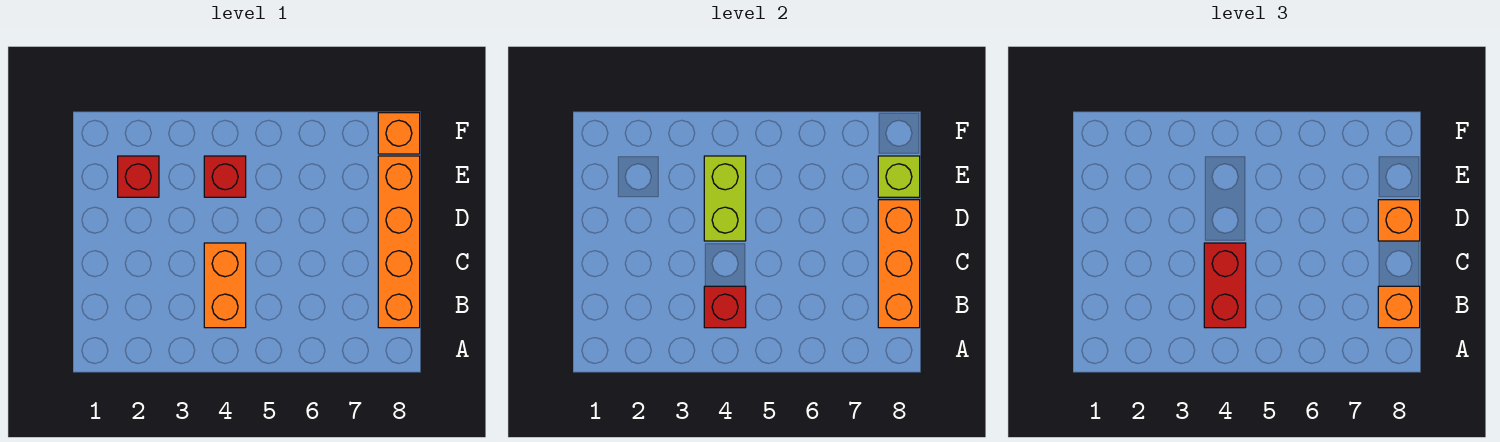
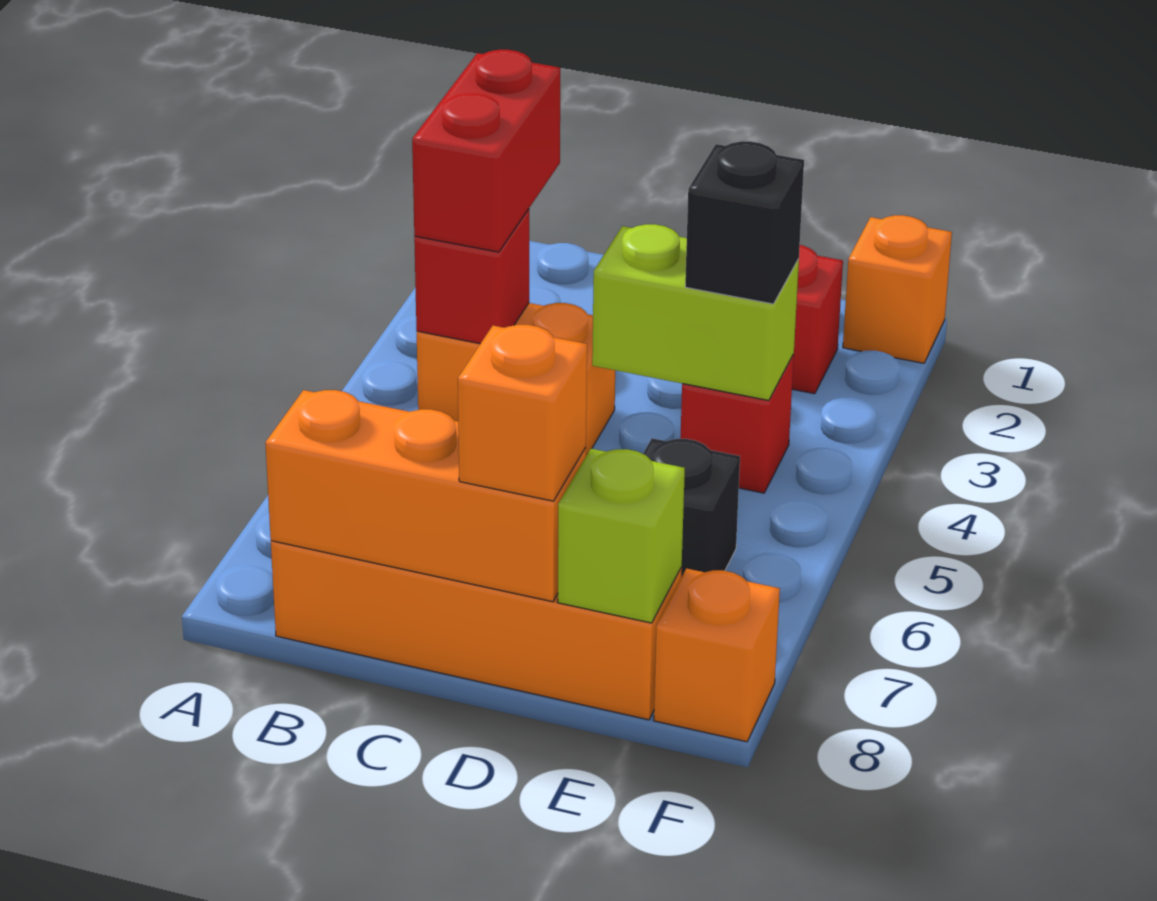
red 1x2 brick [1204,243,1246,328] -> red 1x2 brick turned to [412,50,560,252]
orange 1x1 brick [1378,286,1420,328] -> orange 1x1 brick moved to [843,215,952,363]
none -> black 1x1 brick [685,141,804,304]
none -> black 1x1 brick [643,438,740,577]

